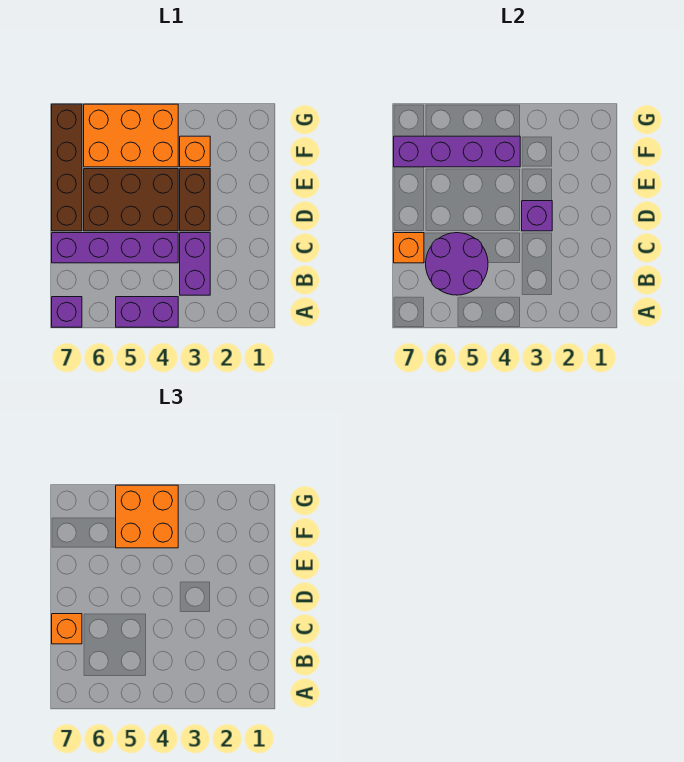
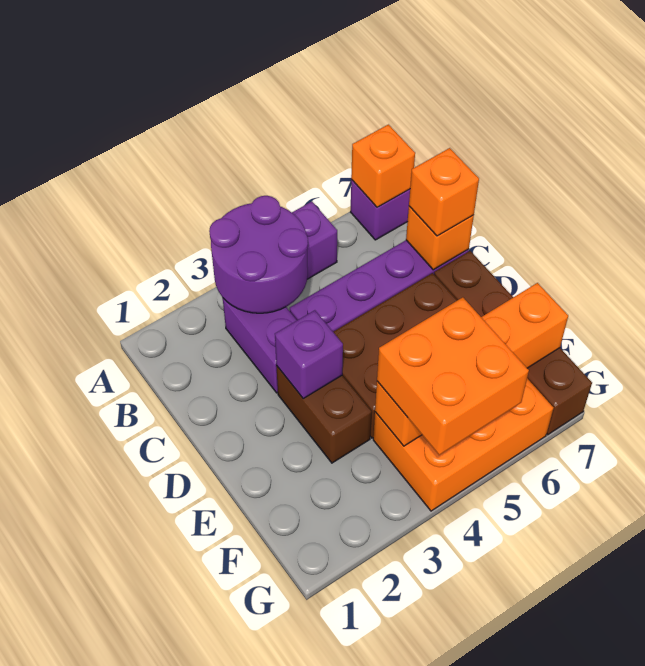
purple 2x2 round brick [426,233,488,295] -> purple 2x2 round brick moved to [209,196,308,313]
orange 1x1 brick [180,136,210,167] -> orange 1x1 brick moved to [351,125,415,207]
purple 1x4 brick [394,136,520,167] -> orange 1x4 brick [375,283,568,446]

